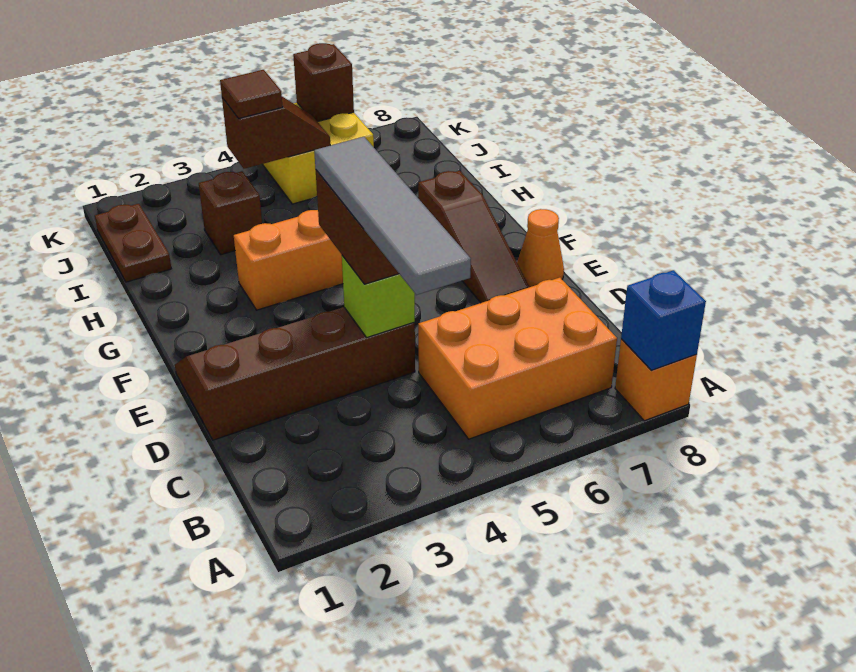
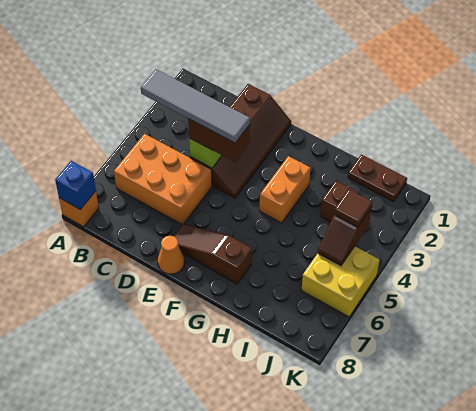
orange 2x3 brick [418,278,617,439] -> orange 2x3 brick turned to [114,134,212,224]
brown 1x1 brick [293,43,354,122] -> none

